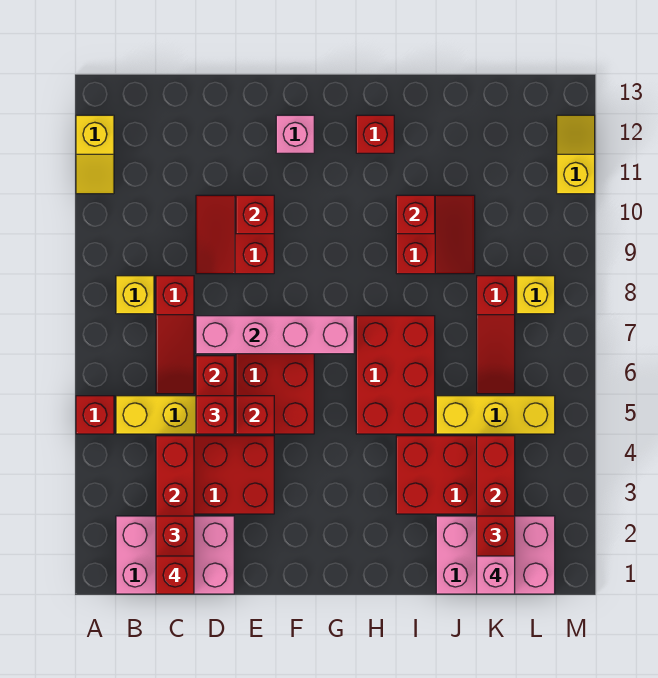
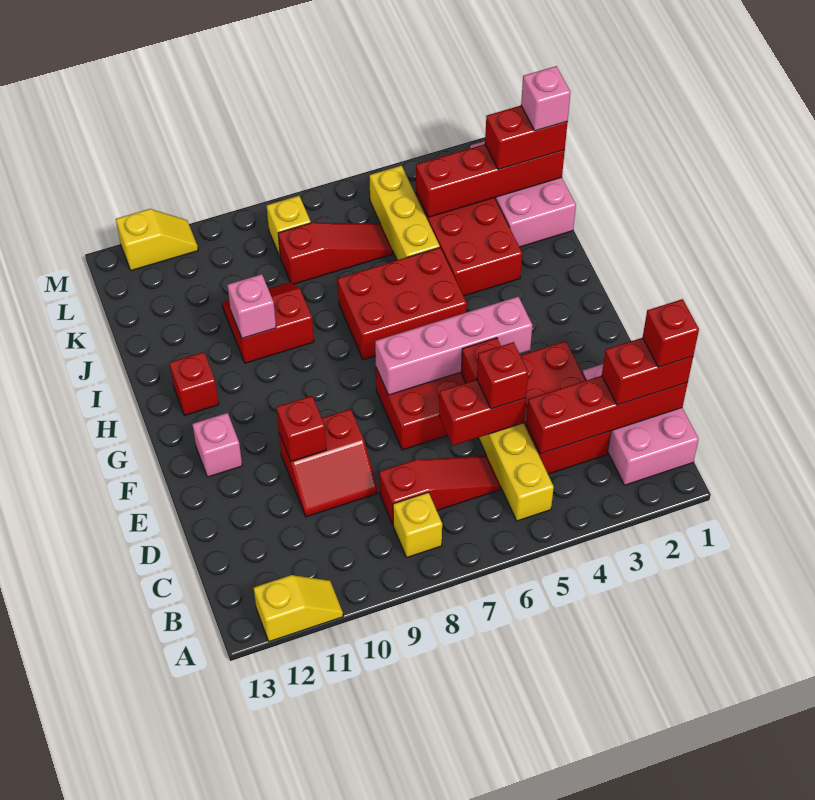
red 1x1 brick [76,396,114,434] -> none
pink 1x4 brick [196,316,354,354] -> pink 1x4 brick turned to [375,297,532,395]
red 1x1 brick [396,195,435,234] -> pink 1x1 brick [227,274,276,338]
yellow 1x2 slope [557,115,595,194] -> yellow 1x2 slope turned to [116,209,198,271]

